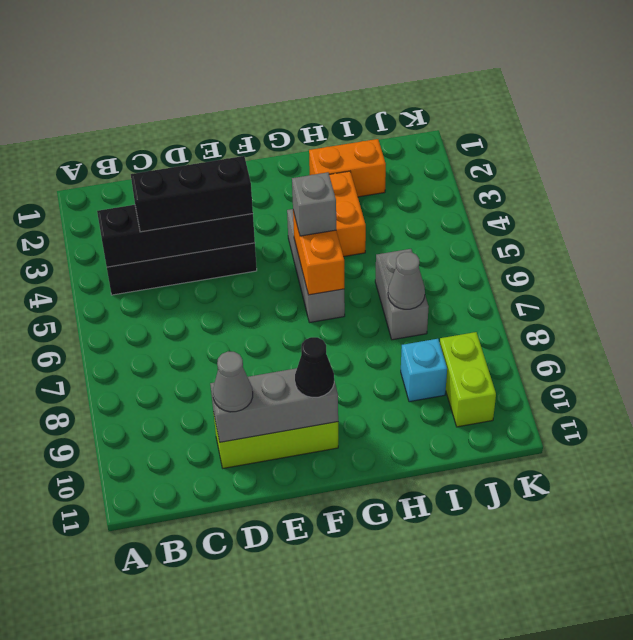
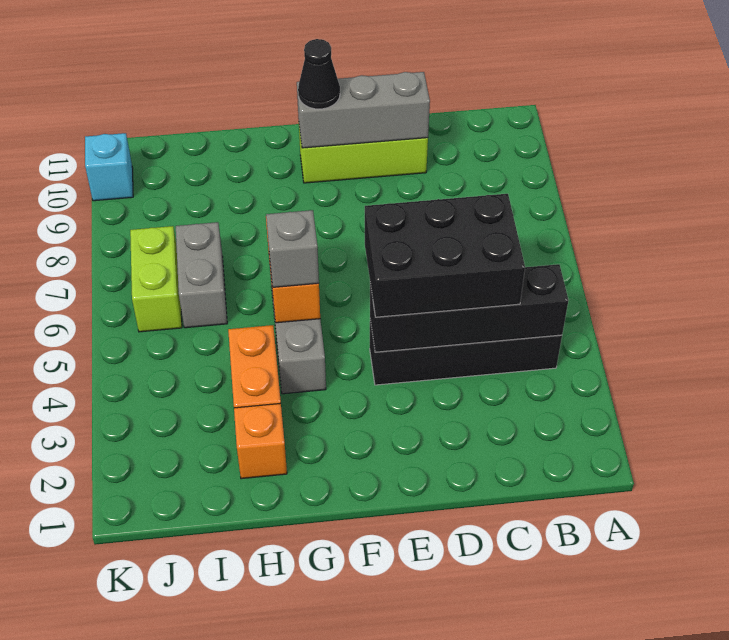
black 1x3 brick [131,156,253,232] -> black 2x3 brick [365,194,525,317]
grey 1x1 cone [213,352,253,412] -> none
orange 1x2 brick [309,139,386,197] -> orange 1x1 brick [234,403,287,479]
grey 1x1 cone [388,252,425,309] -> none
cyan 1x1 brick [401,339,447,402] -> cyan 1x1 brick moved to [85,133,133,201]
lime 1x2 brick [440,332,496,427] -> lime 1x2 brick moved to [130,226,182,332]

